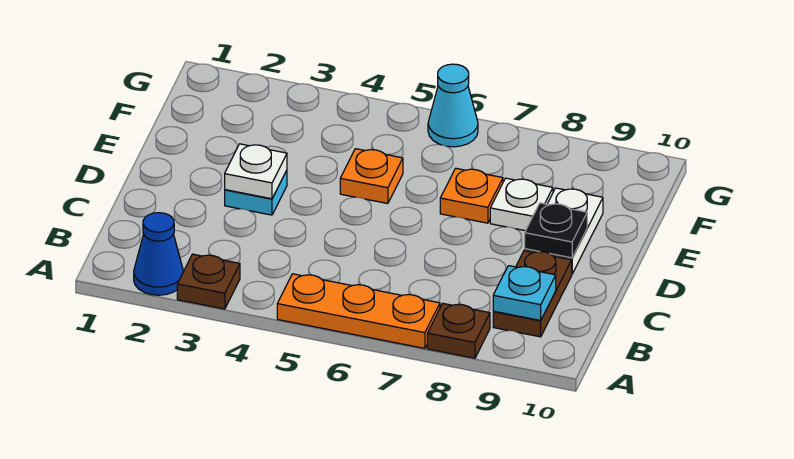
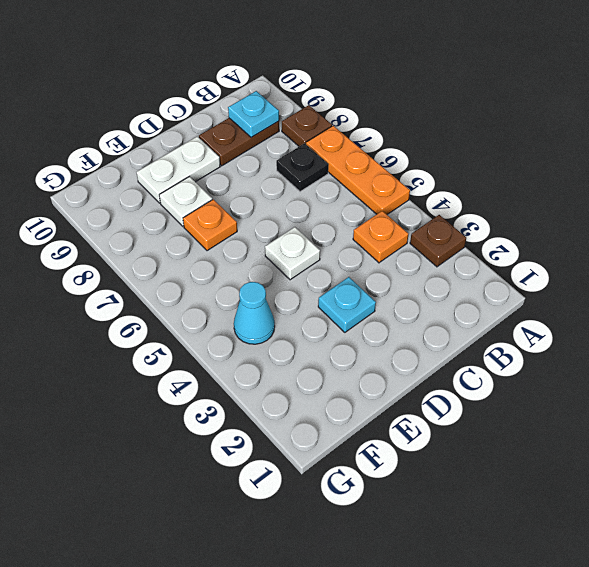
blue 1x1 cone [134,213,184,295] -> none
white 1x1 plate [225,144,287,199] -> white 1x1 plate moved to [265,227,320,280]
black 1x1 plate [525,203,587,258] -> black 1x1 plate moved to [276,143,328,192]
orange 1x1 plate [340,149,403,204] -> orange 1x1 plate moved to [353,211,408,263]
cyan 1x1 cone [428,64,478,147] -> cyan 1x1 cone moved to [234,282,275,344]

